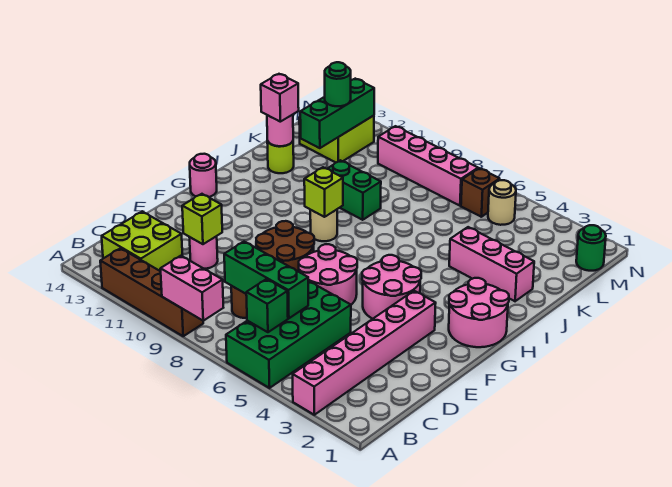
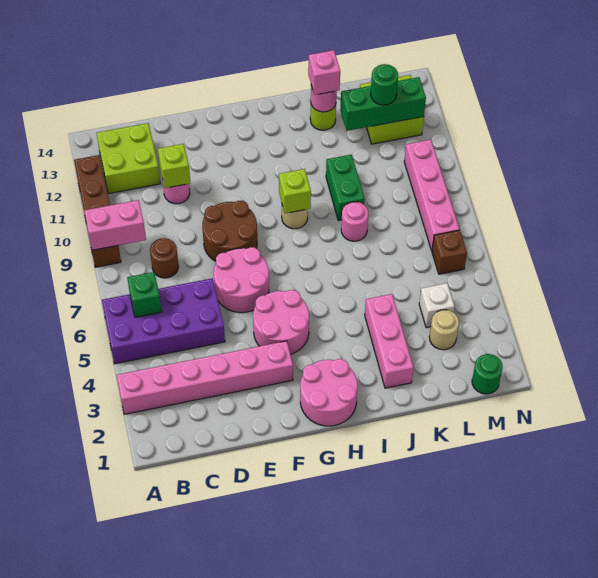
green 2x4 brick [226,281,351,388] -> purple 2x4 brick [102,278,225,364]
pink 1x2 brick [160,256,223,321] -> pink 1x2 brick turned to [84,200,146,250]
green 1x3 brick [224,242,308,318] -> none
pink 1x1 round brick [190,154,217,197] -> pink 1x1 round brick moved to [341,202,368,241]
none -> white 1x1 brick [419,283,455,328]
tan 1x1 round brick [488,180,516,225] -> tan 1x1 round brick moved to [429,310,459,350]

